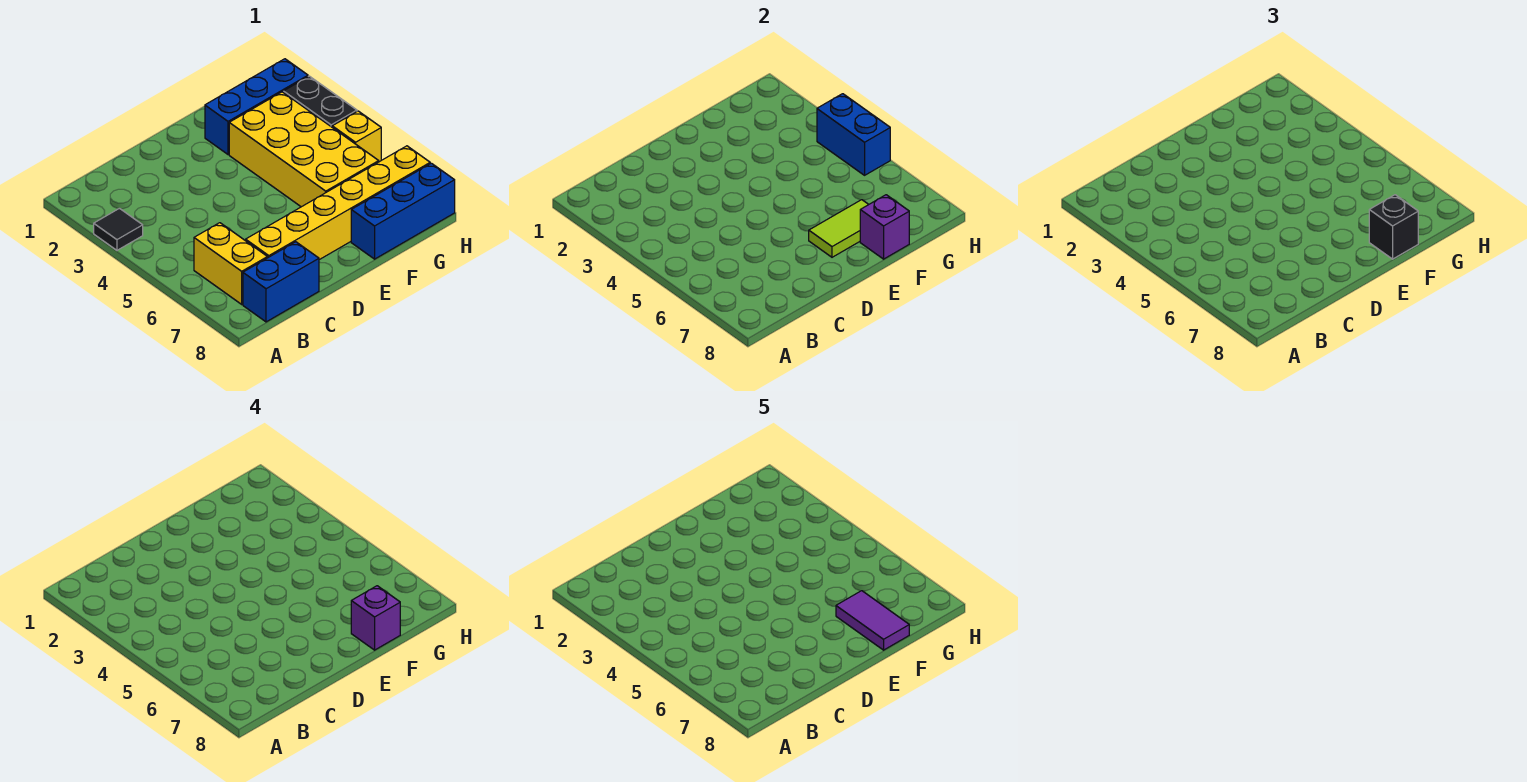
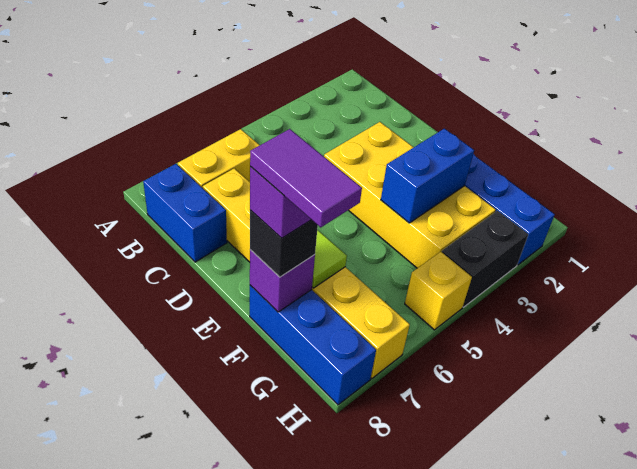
black 1x1 tile [94,208,143,250] -> none
yellow 2x4 brick [229,92,379,207] -> yellow 2x4 brick turned to [324,122,496,268]
purple 1x2 tile [836,591,909,650] -> purple 1x2 tile turned to [250,129,362,227]
blue 1x2 brick [817,94,890,175] -> blue 1x2 brick moved to [381,129,474,223]

